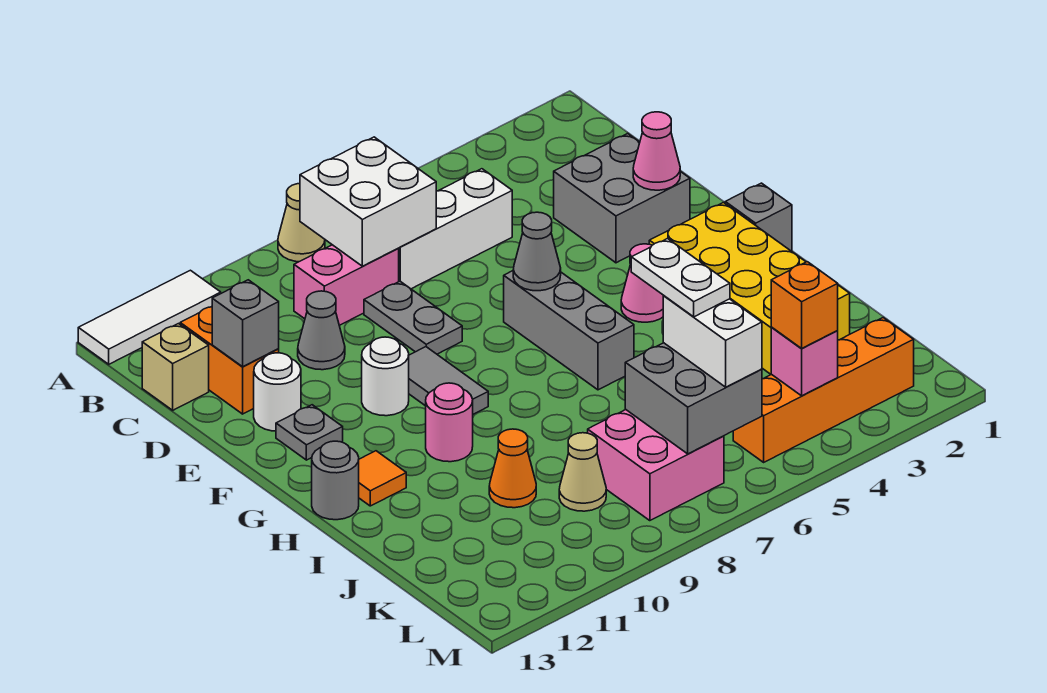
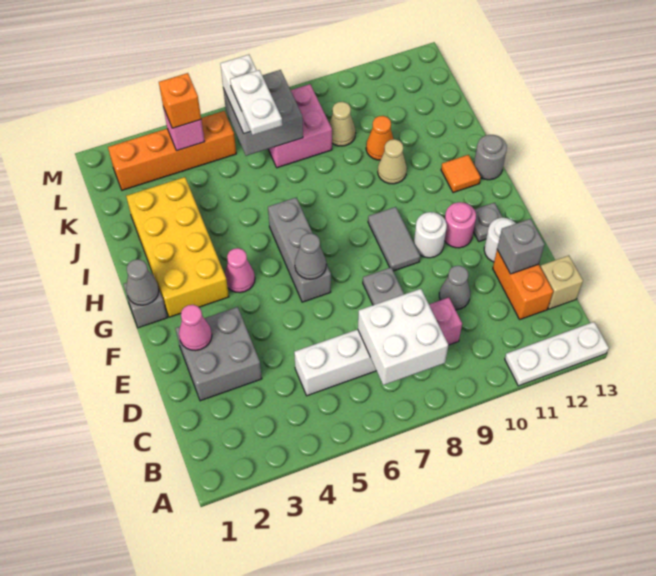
tan 1x1 cone [278,184,325,262] -> tan 1x1 cone moved to [378,139,407,184]
white 1x3 tile [78,270,221,364] -> white 1x3 plate [505,322,609,386]
none -> grey 1x1 cone [126,259,159,305]
pink 1x1 round brick [426,383,473,462] -> pink 1x1 round brick moved to [445,202,476,248]

